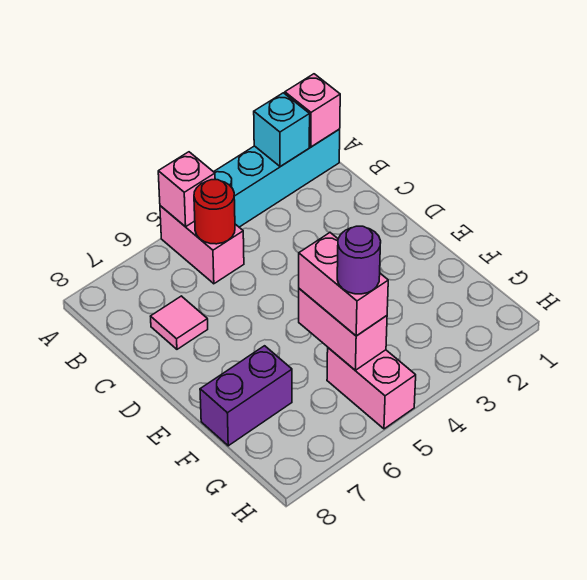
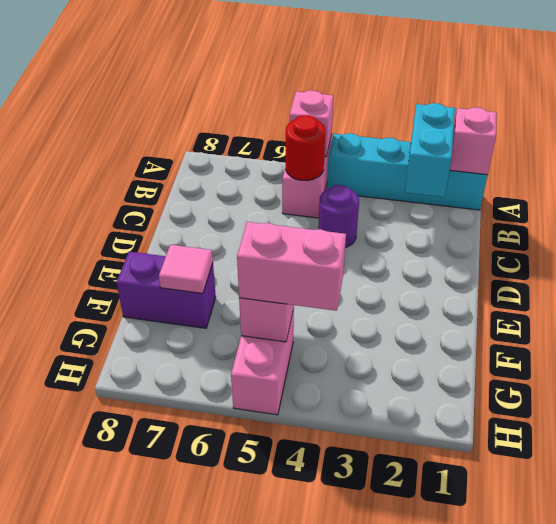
cyan 1x1 brick [254,93,310,167] -> cyan 1x2 brick [405,103,455,197]
pink 1x1 tile [151,296,208,349] -> pink 1x1 tile moved to [159,245,213,293]
pink 1x2 brick [299,233,388,336] -> pink 1x2 brick turned to [237,222,346,311]
purple 1x1 round brick [337,226,381,294] -> purple 1x1 round brick moved to [318,185,359,248]

